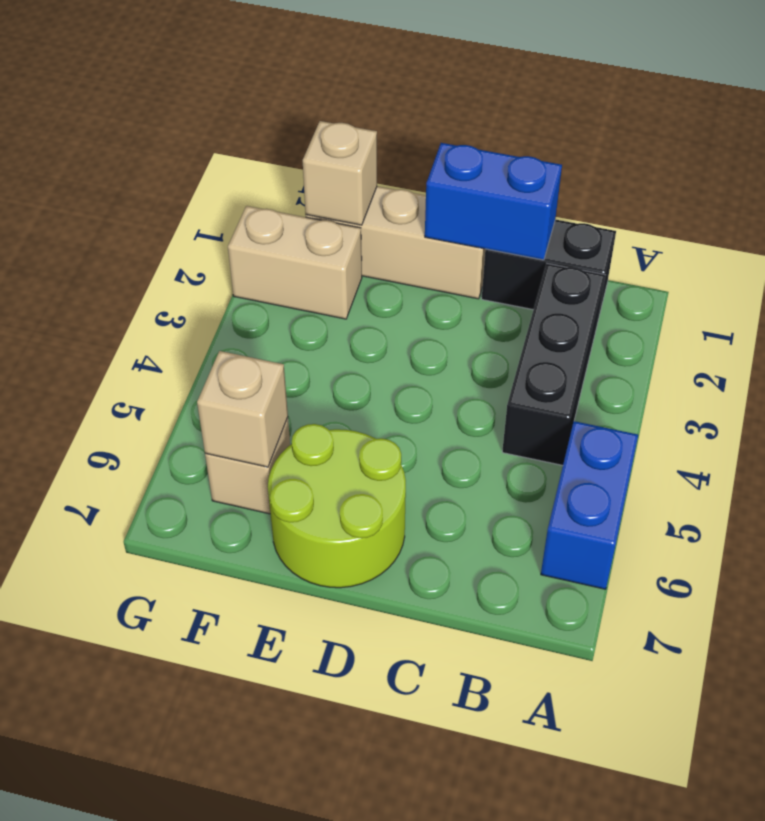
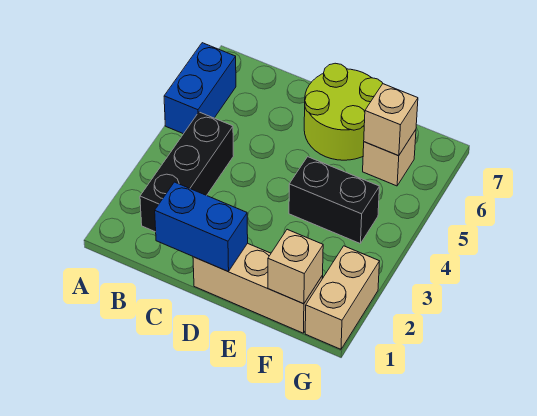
black 1x2 brick [482,220,616,319] -> black 1x2 brick moved to [289,157,379,244]
tan 1x2 brick [228,206,362,319] -> tan 1x2 brick turned to [305,246,380,349]

